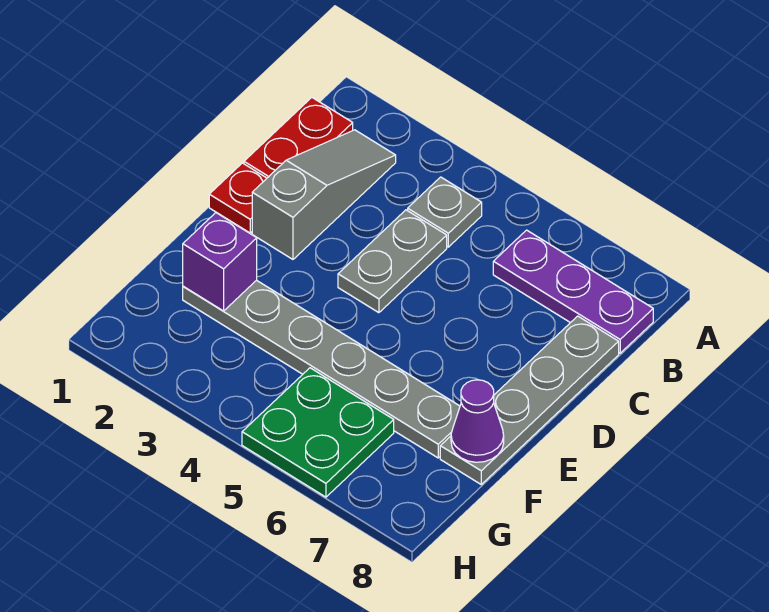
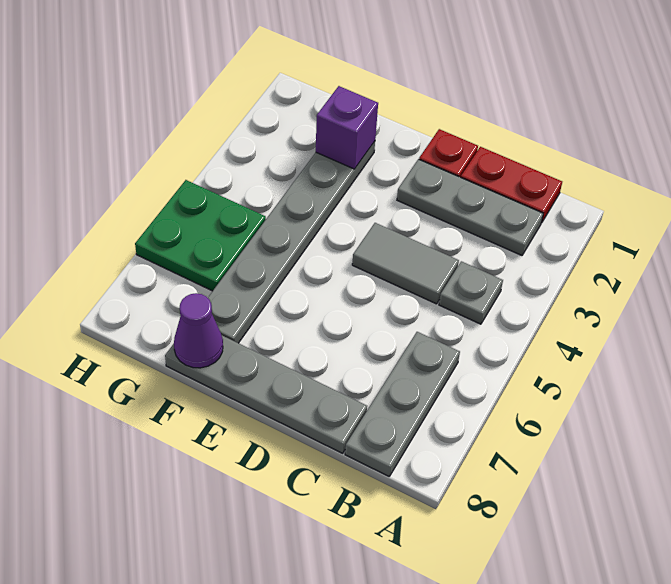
grey 1x3 slope [252,130,396,259] -> grey 1x3 plate [397,159,543,255]
purple 1x3 plate [493,230,653,353] -> grey 1x3 plate [345,332,460,476]
grey 1x2 plate [338,210,447,313] -> grey 1x2 tile [352,223,459,304]

